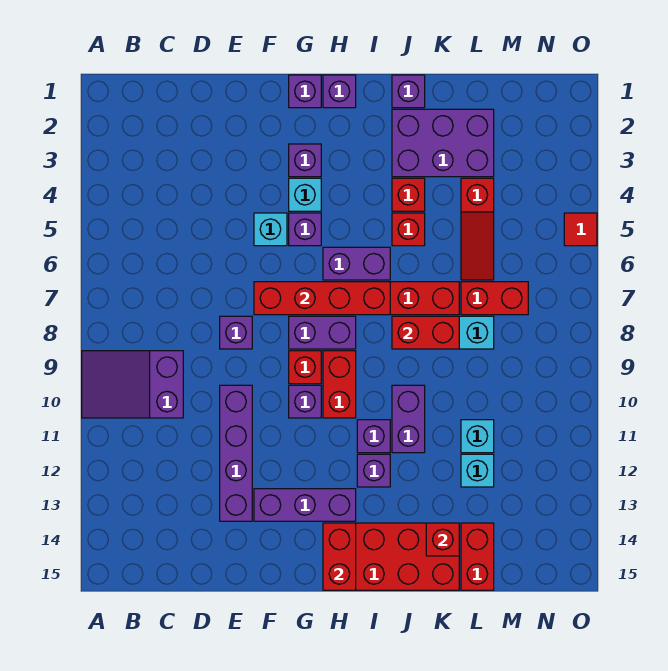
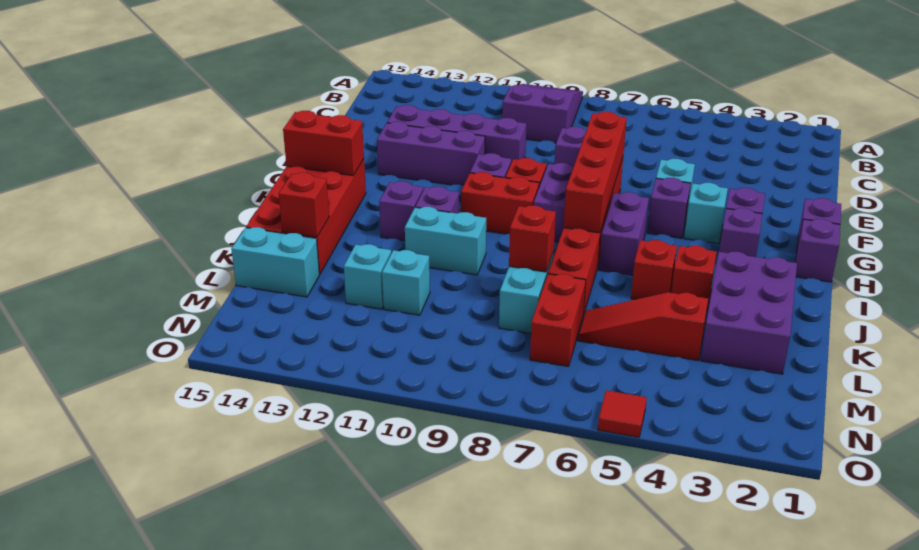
purple 1x3 brick [254,489,356,521] -> purple 1x3 brick turned to [377,122,485,186]
purple 1x1 brick [392,75,425,108] -> purple 1x1 brick moved to [719,208,762,257]
red 1x2 brick [392,316,459,349] -> red 1x1 brick [509,206,556,272]
purple 1x2 brick [392,385,425,453] -> cyan 1x2 brick [405,207,486,275]
red 1x2 brick [461,523,494,590] -> cyan 1x2 brick [231,227,319,297]

